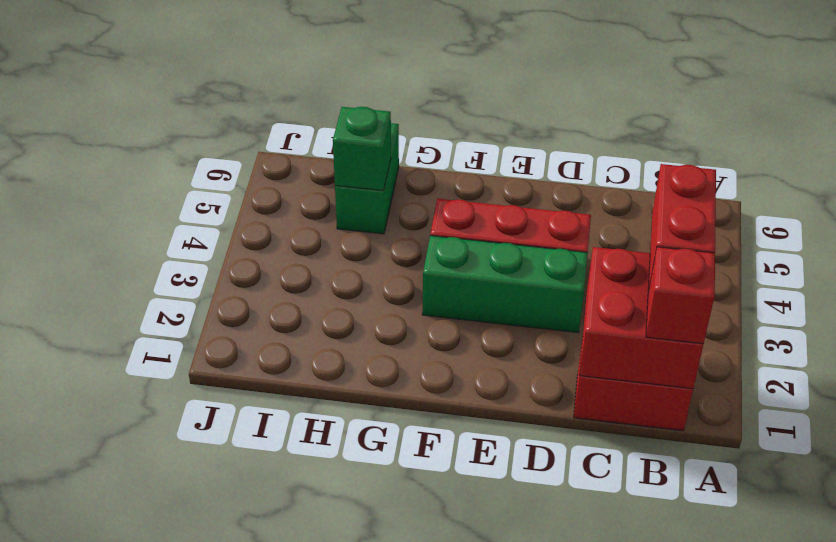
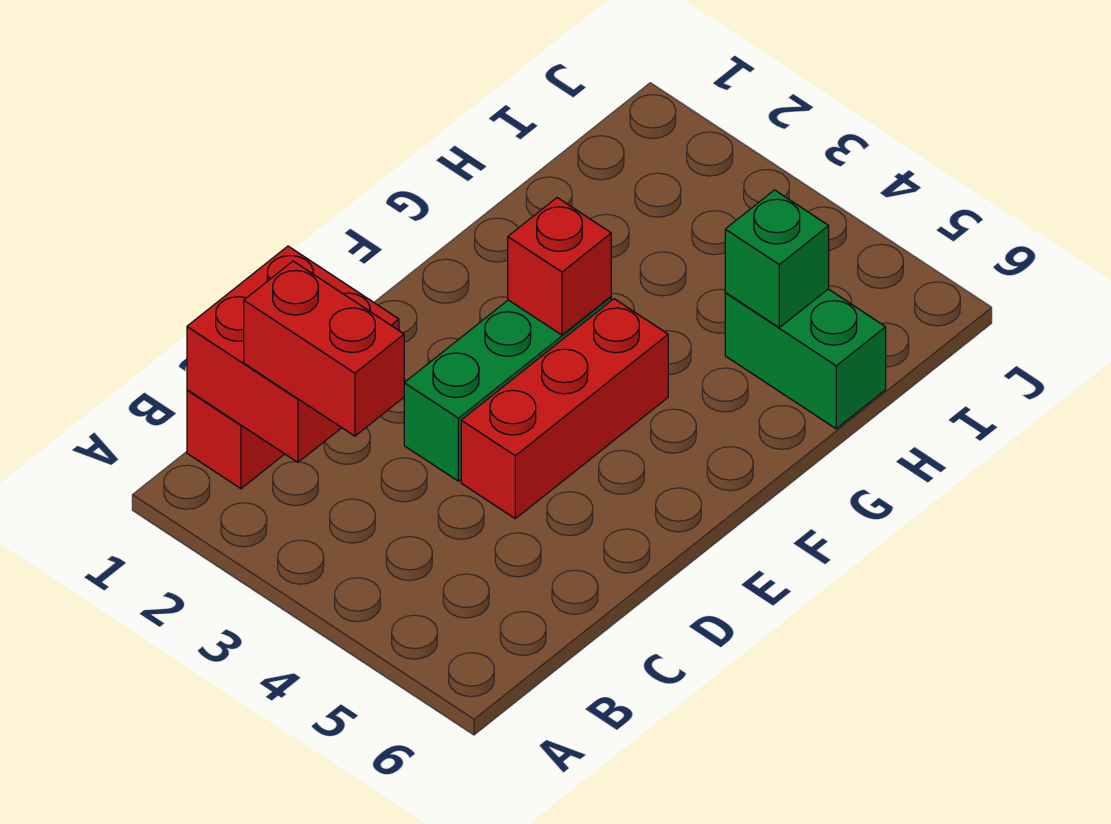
red 1x1 brick [646,247,715,344] -> red 1x1 brick moved to [508,198,611,335]

